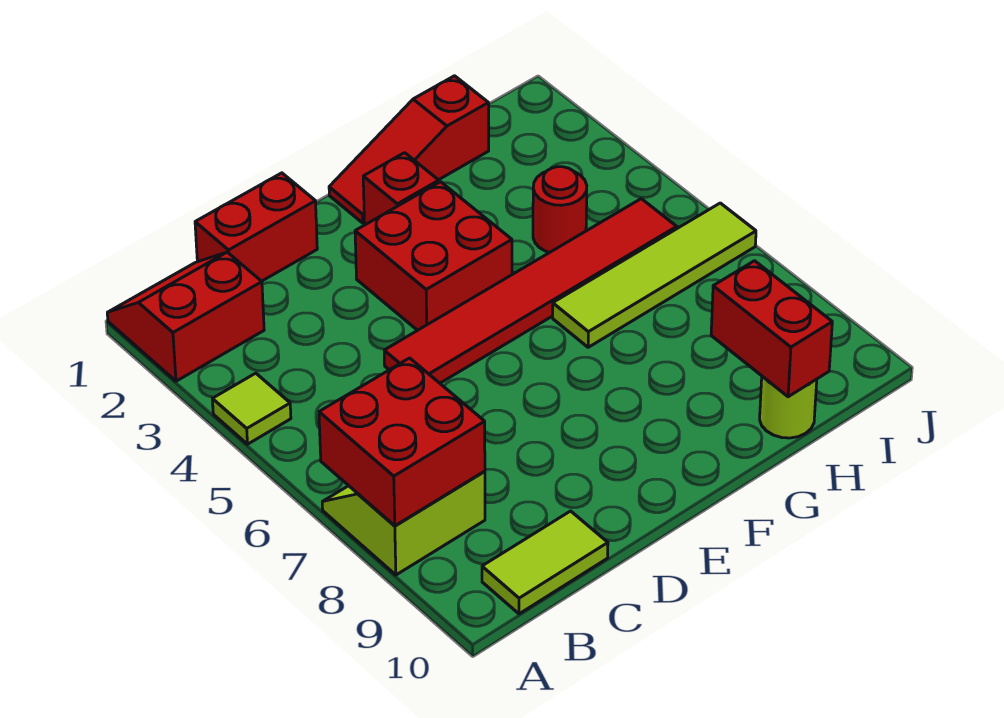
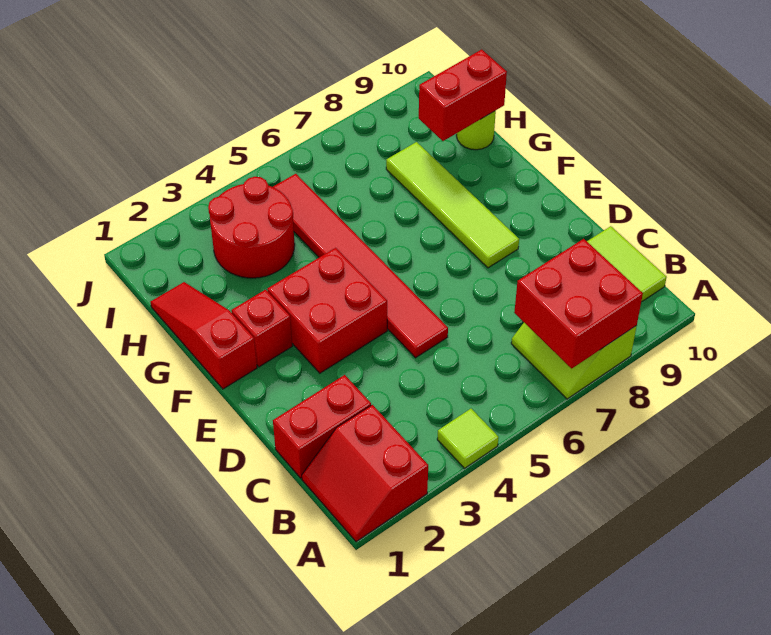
red 1x2 brick [195,173,317,281] -> red 1x2 brick turned to [273,375,371,478]
red 1x3 slope [329,76,489,223] -> red 1x3 slope turned to [150,282,257,389]
lime 1x4 tile [553,203,756,347] -> lime 1x4 tile moved to [386,142,519,268]
red 1x1 round brick [533,167,587,252] -> red 2x2 round brick [208,177,295,278]

